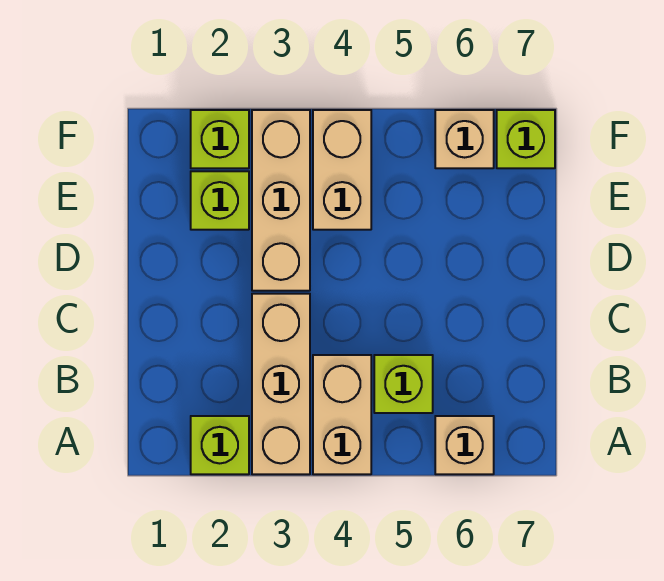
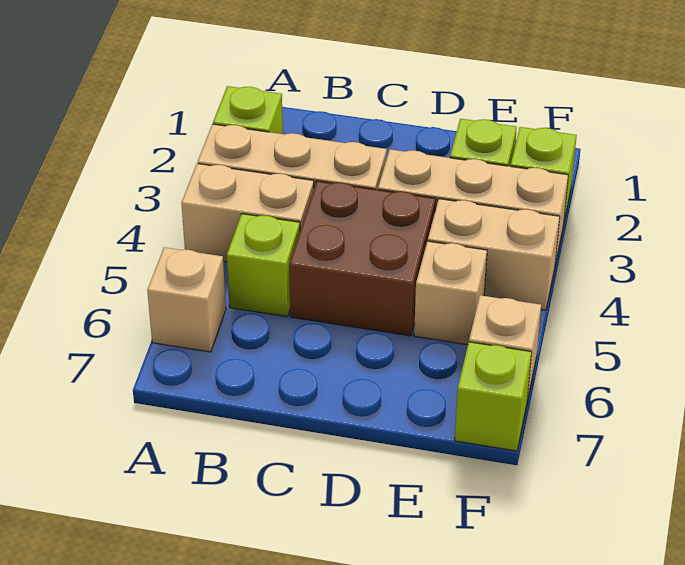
none -> brown 2x2 brick [289,181,436,336]
none -> tan 1x1 brick [414,241,487,345]

